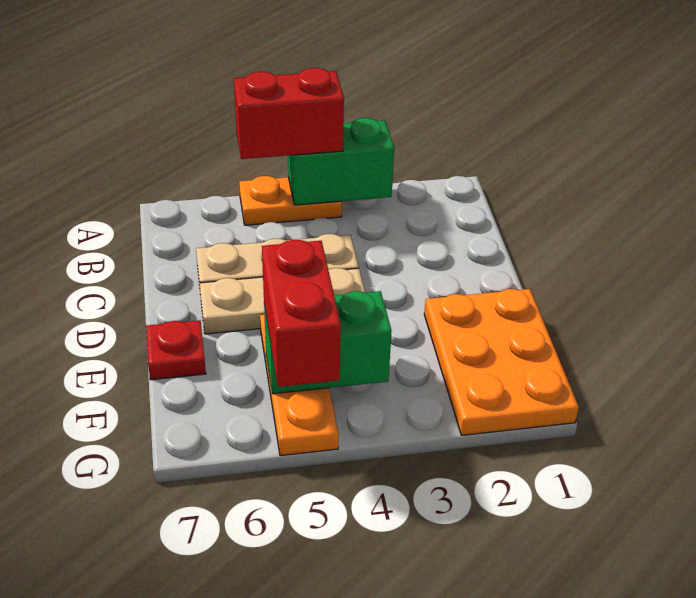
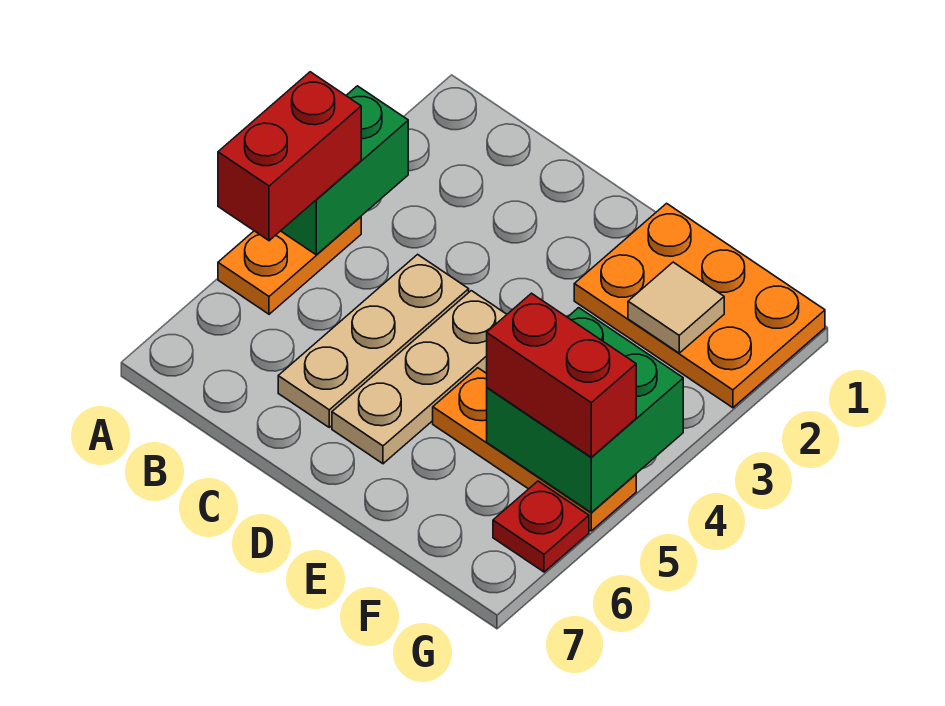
red 1x1 plate [146,320,206,380] -> red 1x1 plate moved to [493,481,589,572]
none -> tan 1x1 tile [628,262,724,353]
green 1x2 brick [264,291,391,394] -> green 2x2 brick [487,308,683,512]

